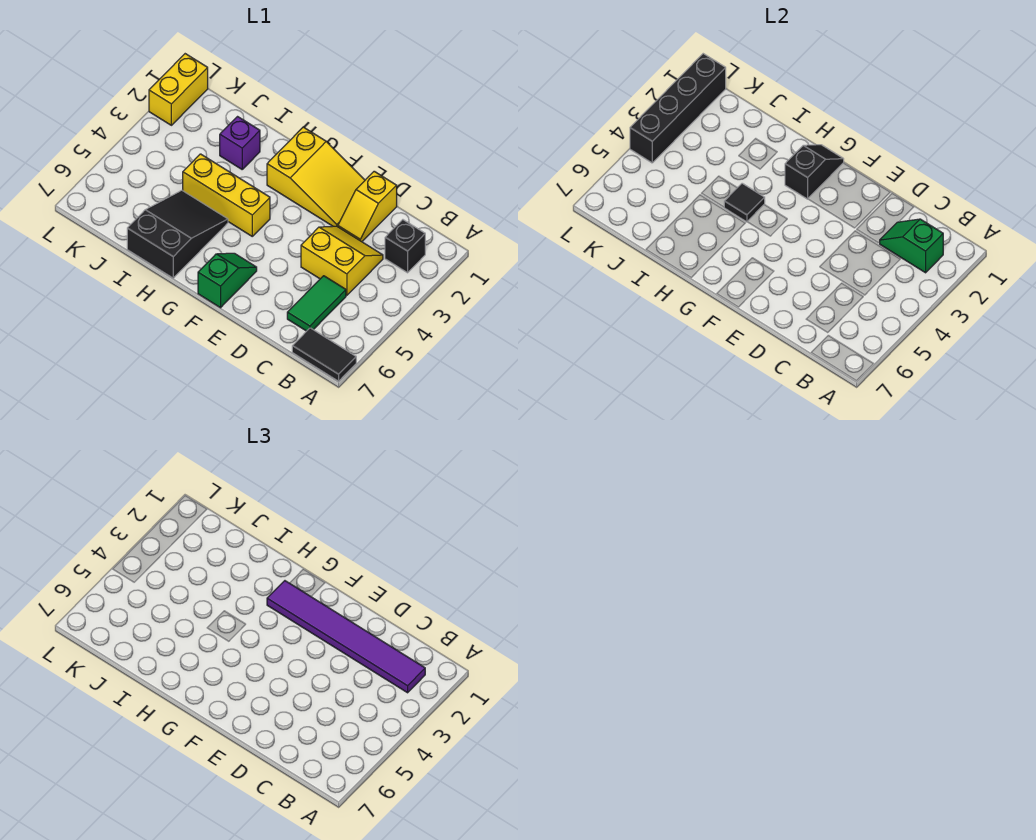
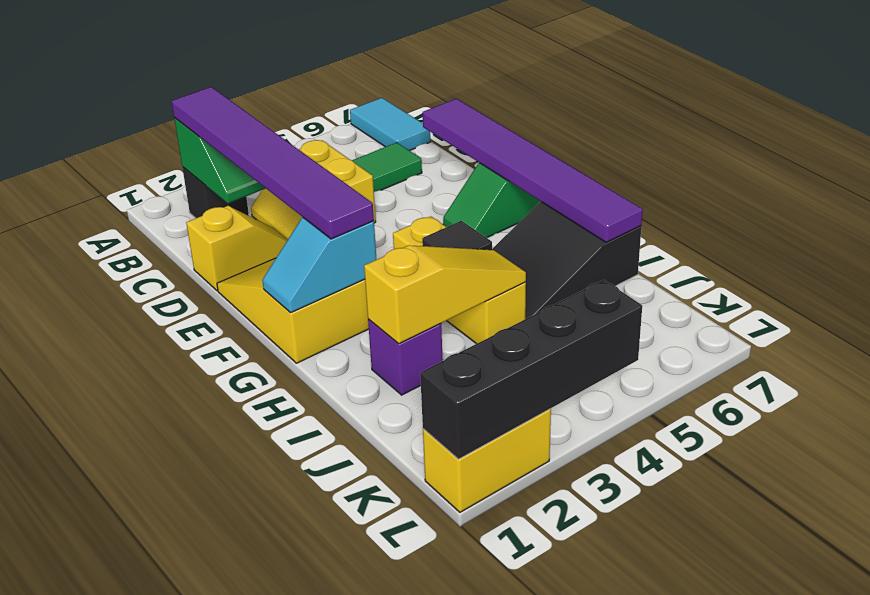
black 1x2 tile [292,328,356,381] -> cyan 1x2 tile [350,98,430,151]
none -> purple 1x6 tile [423,99,643,242]
black 1x2 slope [785,145,844,199] -> cyan 1x2 slope [262,218,377,312]
none -> yellow 1x3 slope [364,245,526,344]

